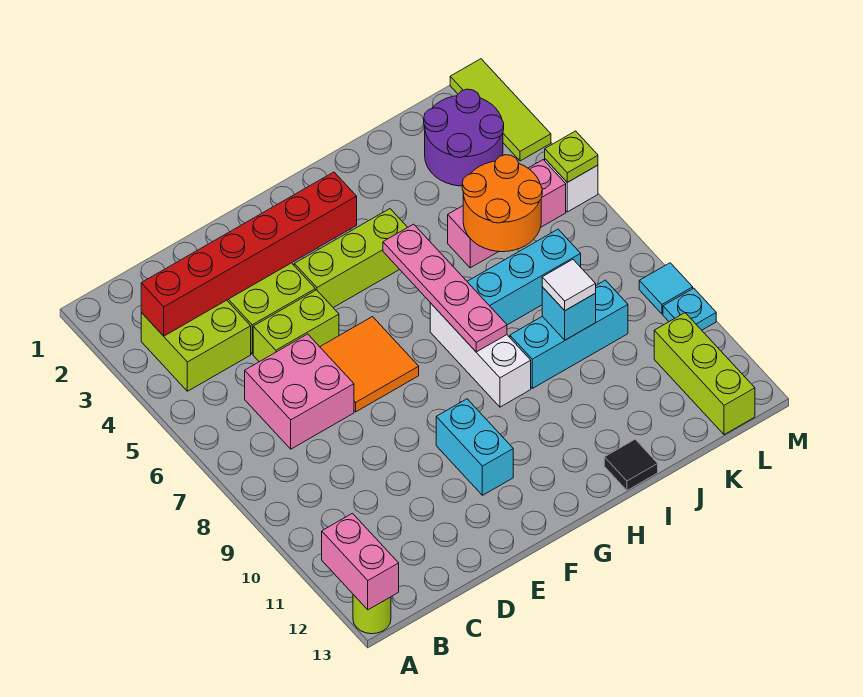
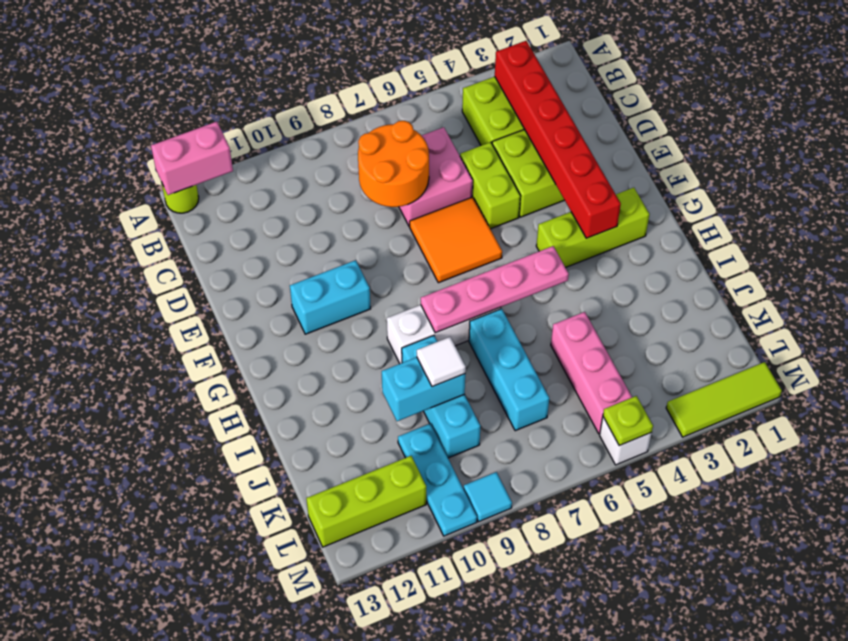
lime 1x3 brick [294,209,407,308] -> lime 1x3 brick turned to [536,188,649,267]
black 1x1 tile [604,439,658,490] -> none
orange 2x2 round brick [462,155,542,252] -> orange 2x2 round brick moved to [358,121,429,207]
cyan 1x1 brick [542,287,596,340] -> cyan 1x2 brick [382,357,465,421]
purple 2x2 round brick [424,89,504,186] -> none
cyan 1x1 plate [663,288,716,330] -> cyan 1x3 plate [398,424,477,536]

